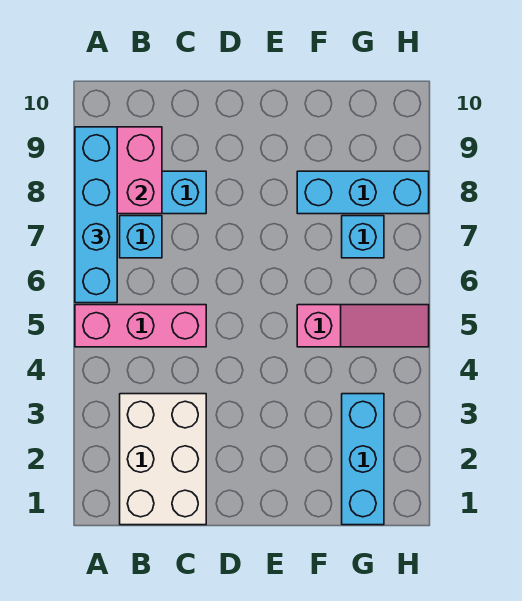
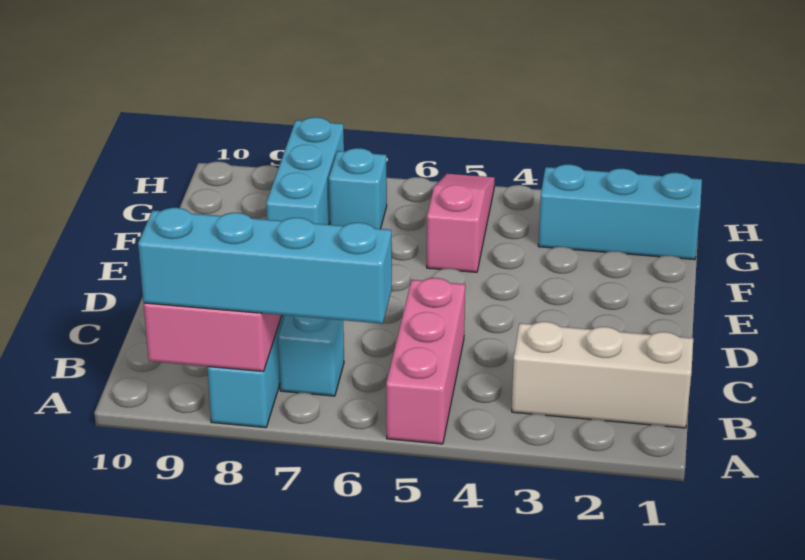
white 2x3 brick [120,394,206,525] -> white 1x3 brick [512,322,693,428]

